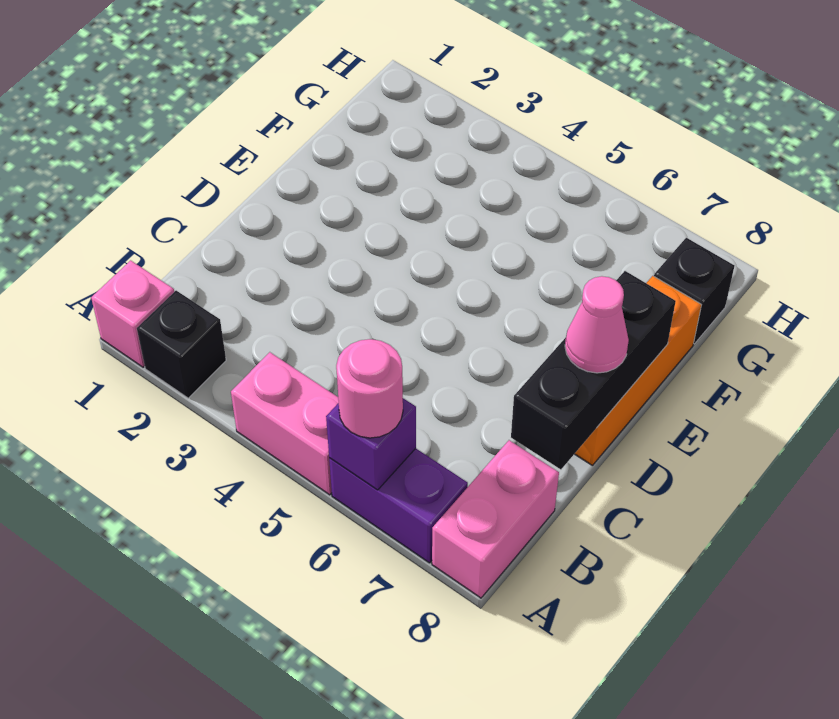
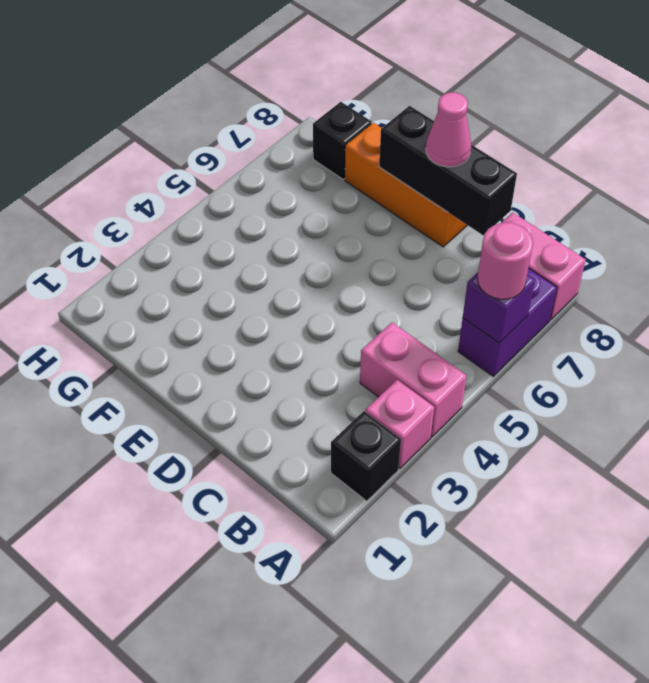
pink 1x1 brick [91,260,174,367] -> pink 1x1 brick moved to [365,380,434,468]
pink 1x2 brick [231,352,339,495] -> pink 1x2 brick turned to [360,322,466,437]

